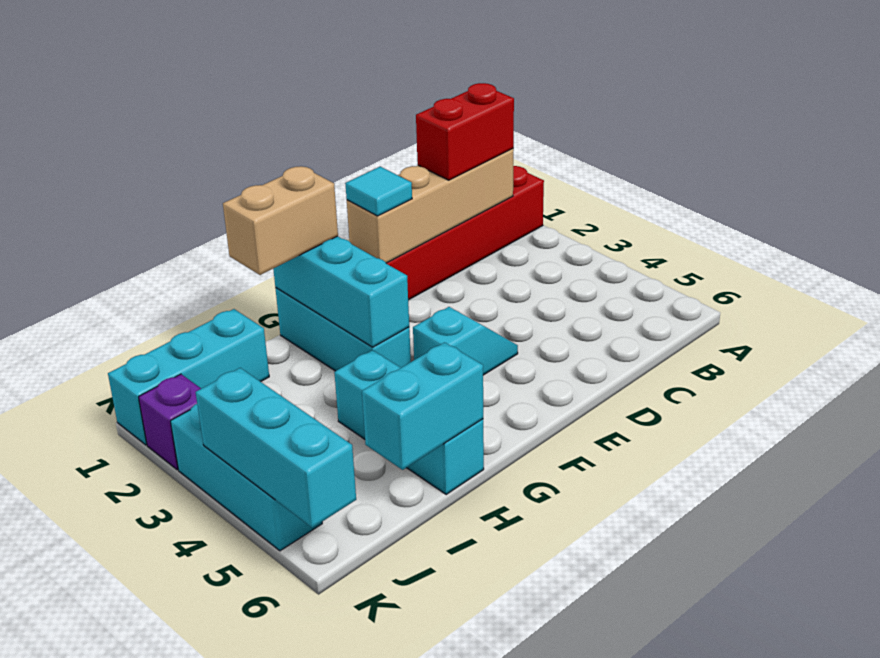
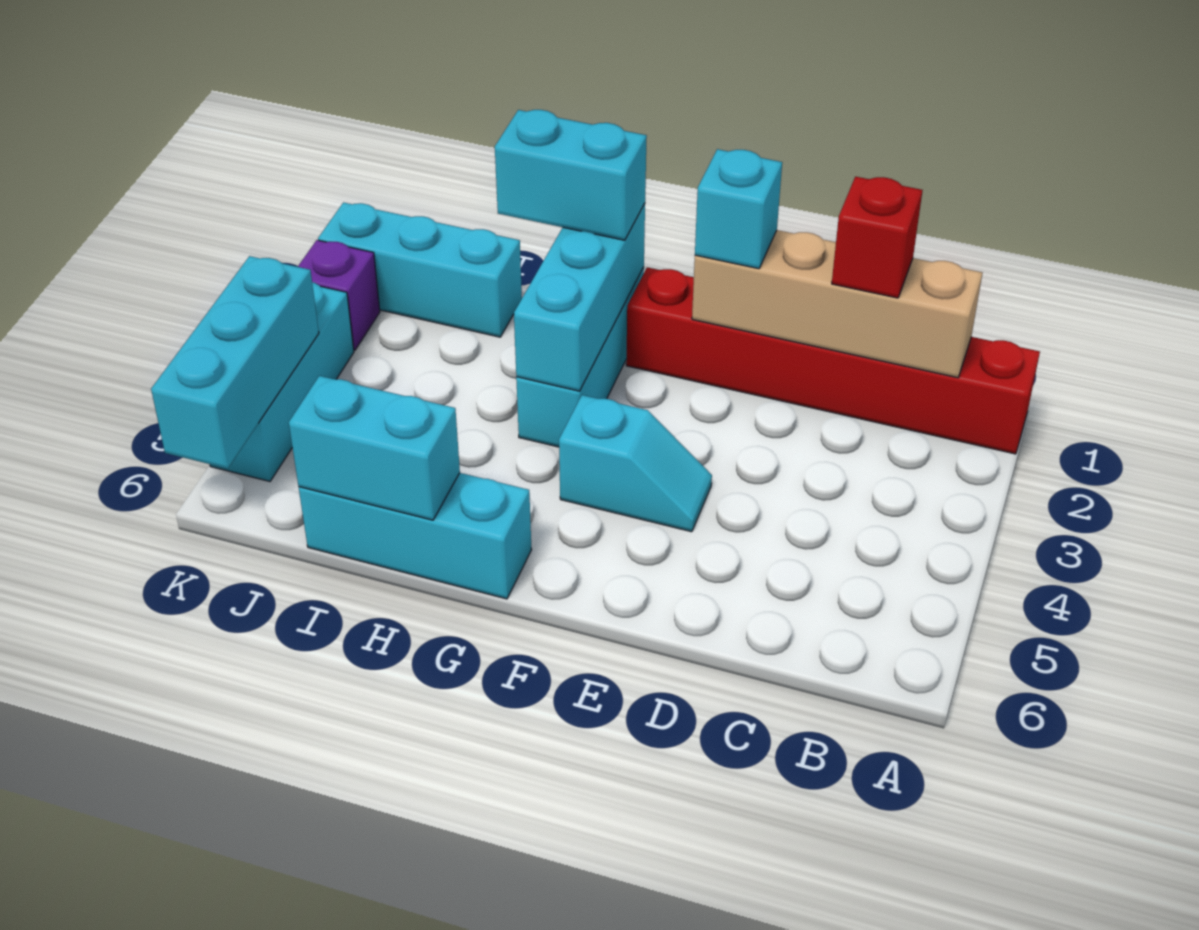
red 1x2 brick [416,83,514,180] -> red 1x1 brick [832,177,922,298]
cyan 1x1 tile [345,167,412,216] -> cyan 1x1 brick [695,149,782,269]
tan 1x2 brick [223,166,338,275] -> cyan 1x2 brick [495,110,647,240]
cyan 1x3 brick [334,350,484,494] -> cyan 1x3 brick turned to [299,473,531,599]

